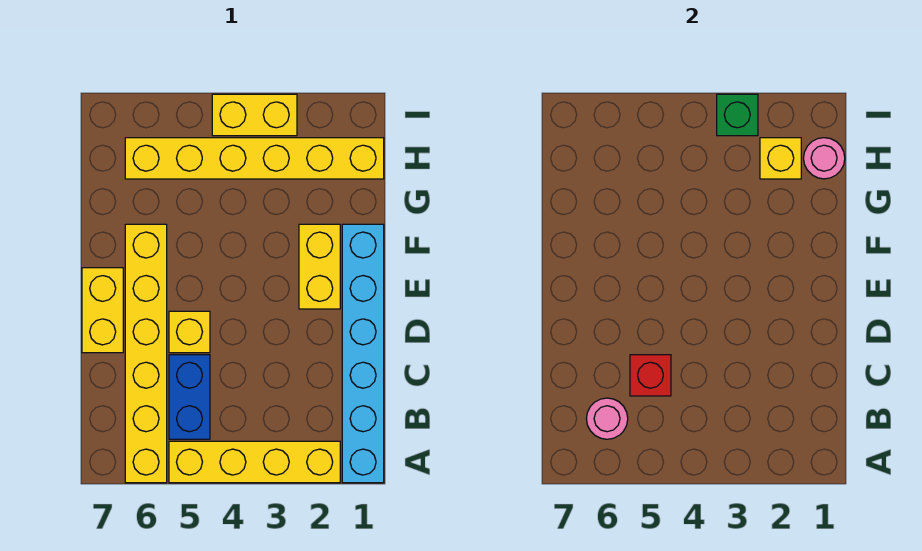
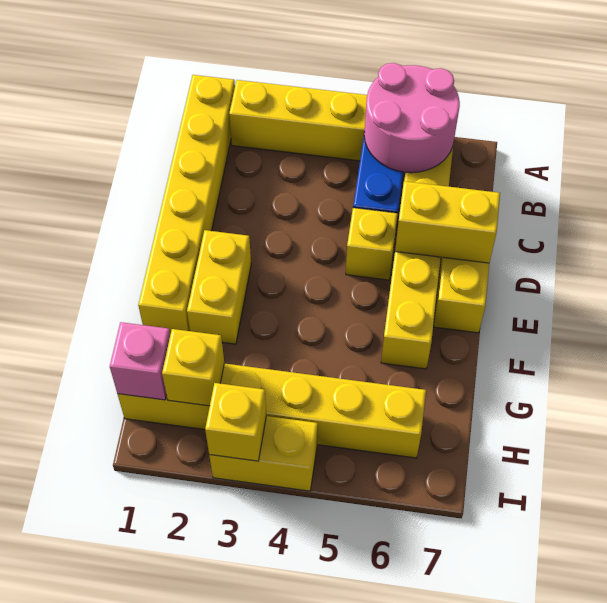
cyan 1x6 brick [342,224,384,483] -> yellow 1x6 brick [138,75,235,334]
pink 1x1 round brick [586,398,628,439] -> pink 2x2 round brick [364,63,460,173]
red 1x1 brick [630,355,671,396] -> none
none -> yellow 1x2 brick [395,181,500,263]
pink 1x1 round brick [804,138,845,179] -> pink 1x1 brick [110,322,170,400]
green 1x1 brick [717,94,758,136] -> yellow 1x1 brick [205,383,266,461]

